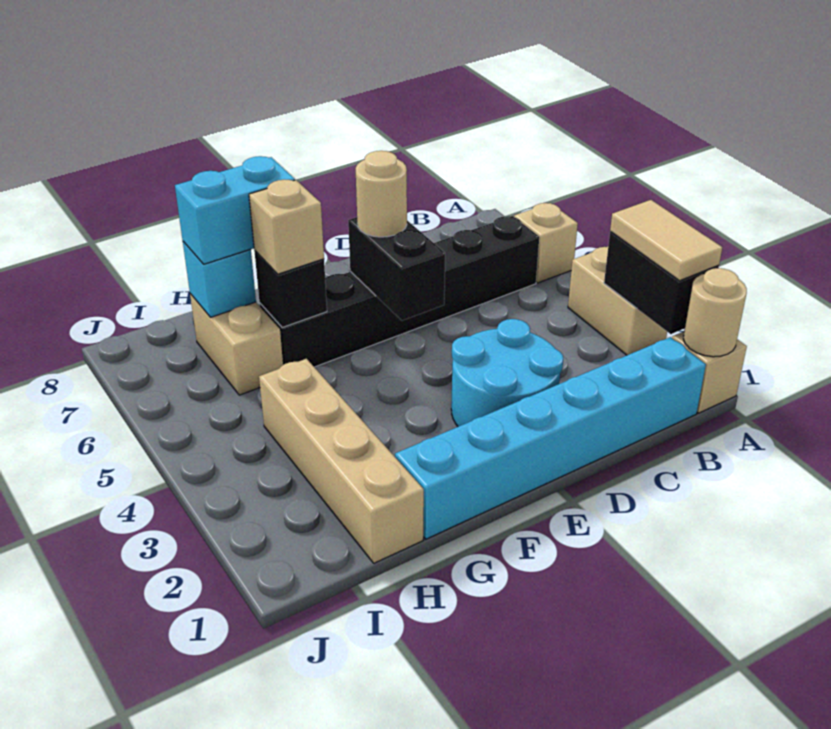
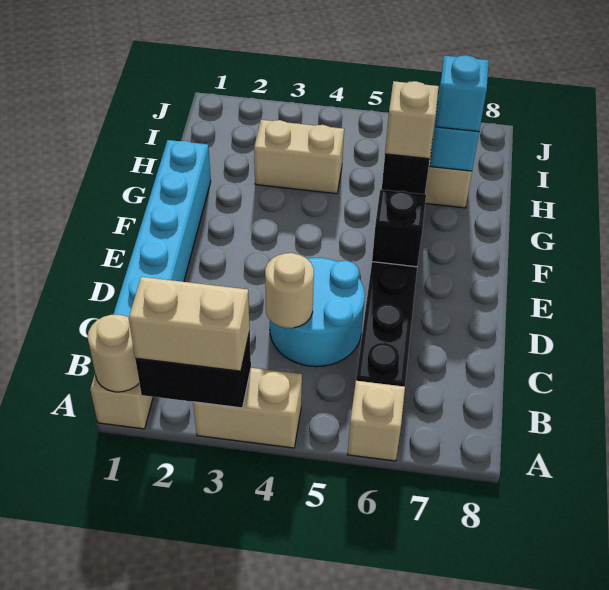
tan 1x2 tile [610,200,722,281] -> tan 1x2 brick [129,277,250,371]
cyan 2x2 round brick [451,319,563,427] -> cyan 2x2 round brick moved to [270,257,365,367]
black 1x2 brick [348,217,445,321] -> black 1x1 brick [372,190,426,267]
tan 1x1 round brick [356,151,407,237] -> tan 1x1 round brick moved to [265,253,314,328]
cyan 1x2 brick [175,156,295,264] -> cyan 1x1 brick [435,55,489,132]
tan 1x4 brick [259,359,424,563] -> tan 1x2 brick [254,120,344,194]

